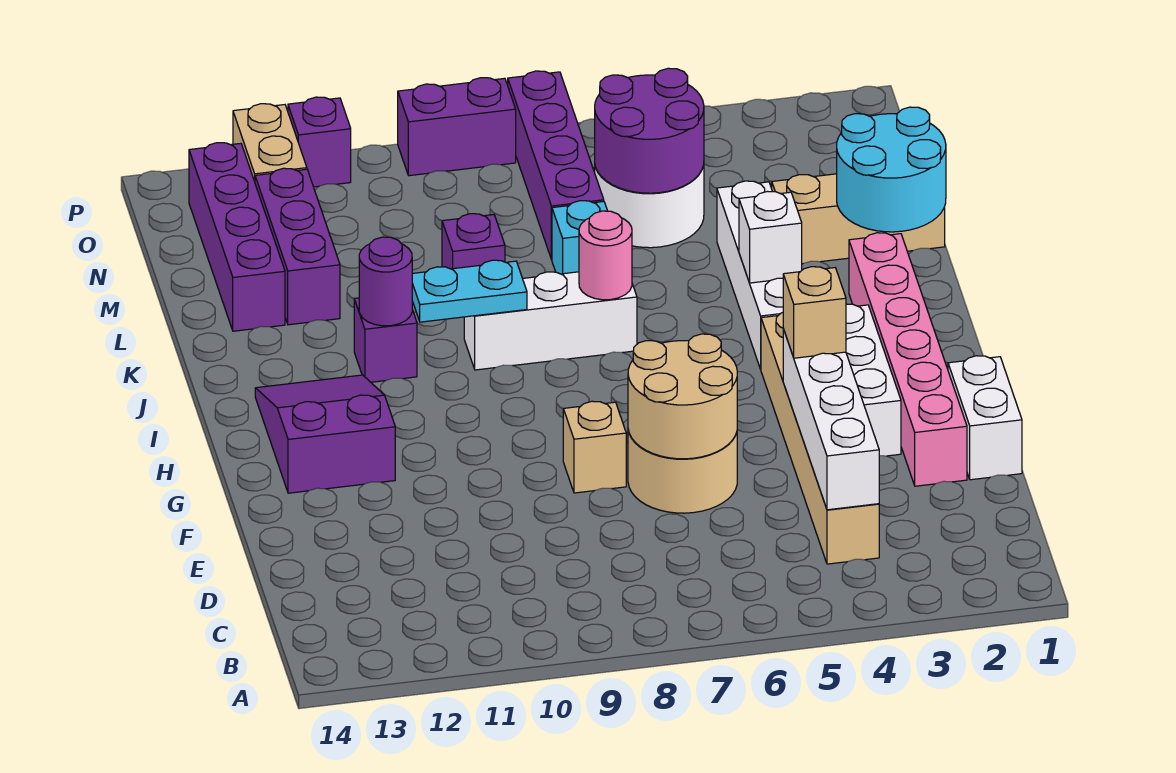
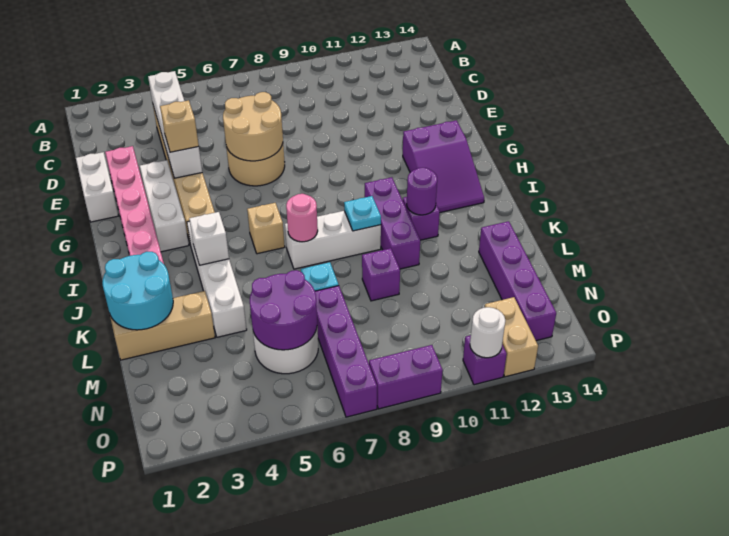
tan 1x1 brick [563,401,626,493] -> tan 1x1 brick moved to [247,203,285,254]
cyan 1x2 plate [412,260,527,322] -> cyan 1x1 plate [344,196,381,231]
purple 1x3 brick [255,168,340,325] -> purple 1x3 brick moved to [365,177,420,269]
none -> white 1x1 round brick [470,307,505,358]

